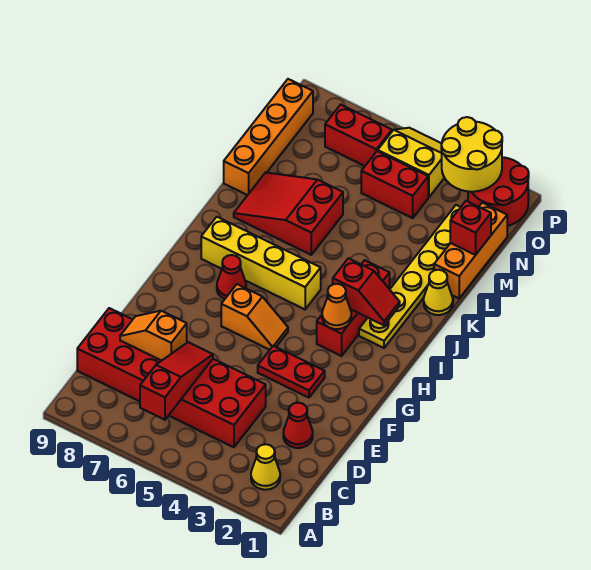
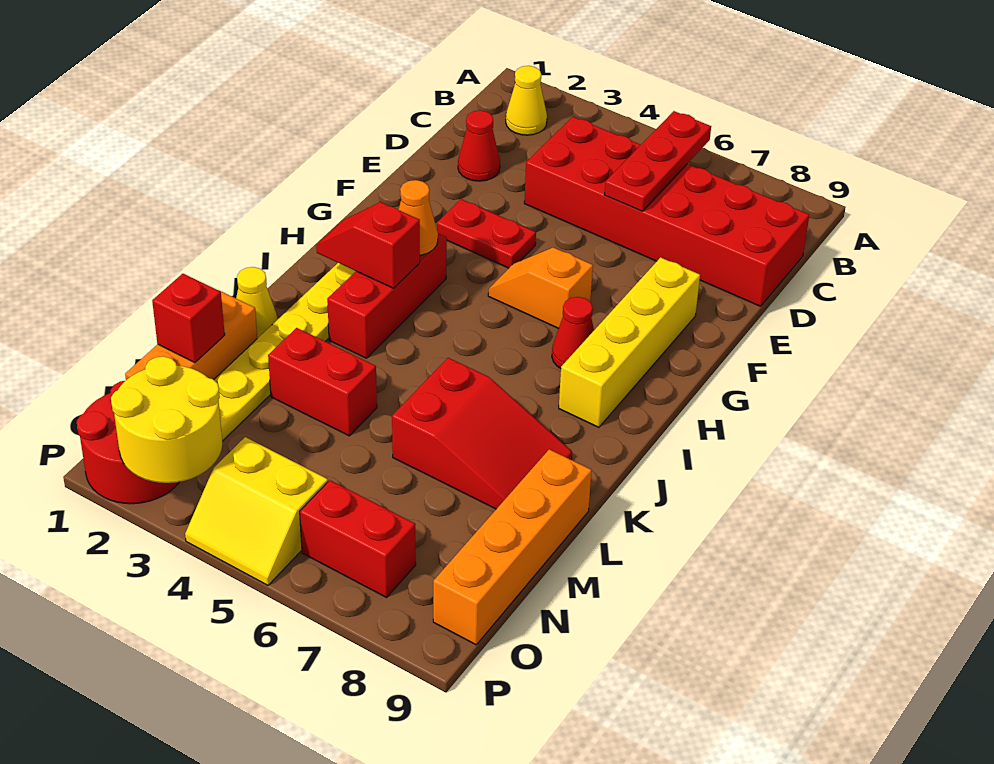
red 1x3 slope [140,342,213,420] -> red 1x3 plate [605,111,711,211]
orange 1x2 slope [120,311,187,361] -> none
yellow 1x4 brick [201,217,321,309] -> yellow 1x4 brick turned to [559,257,700,427]
red 1x2 brick [361,151,428,218] -> red 1x2 brick moved to [268,328,377,436]

